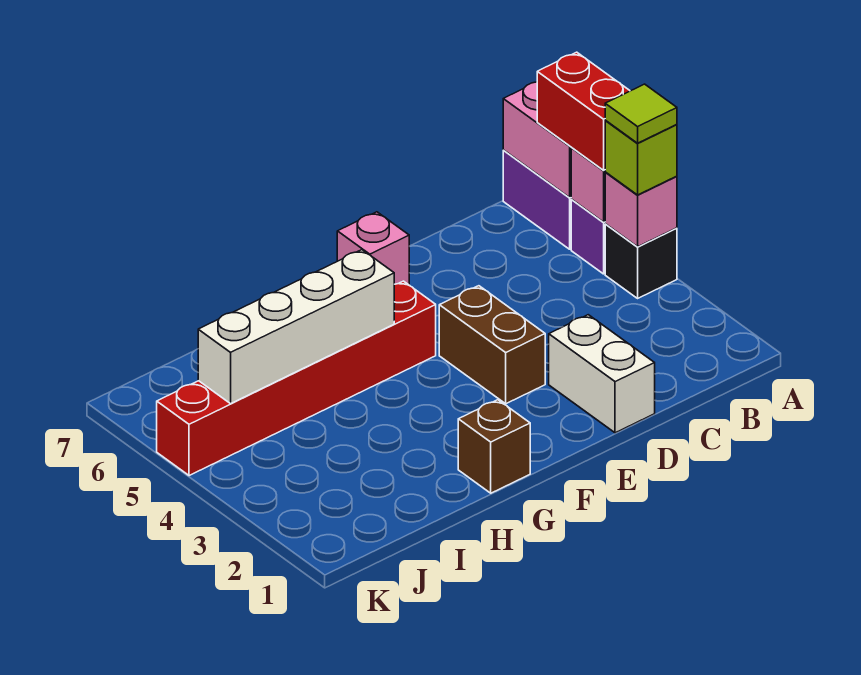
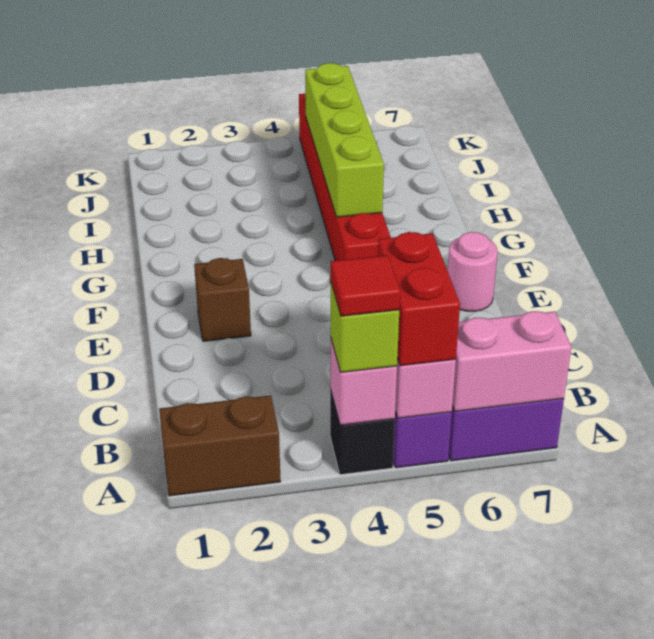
lime 1x1 tile [605,84,677,143] -> red 1x1 tile [331,255,400,316]
red 1x2 brick [537,52,630,170] -> red 1x2 brick turned to [378,232,460,366]
white 1x2 brick [549,315,655,433] -> none
brown 1x2 brick [439,286,545,404] -> brown 1x2 brick moved to [159,396,281,496]
pink 1x1 brick [337,212,409,285] -> pink 1x1 round brick [448,232,498,311]
brown 1x1 brick [458,400,530,493] -> brown 1x1 brick moved to [194,258,251,341]
white 1x4 brick [198,250,394,404] -> lime 1x4 brick [305,63,384,217]

